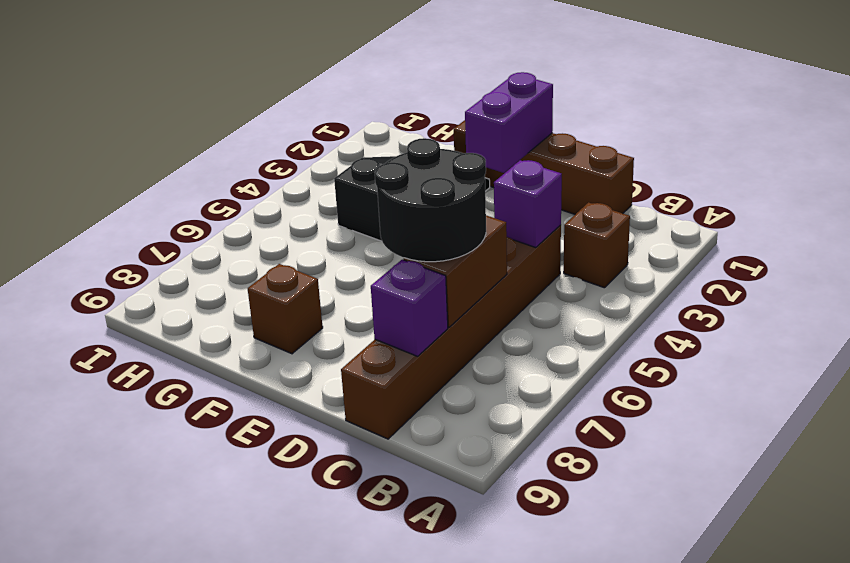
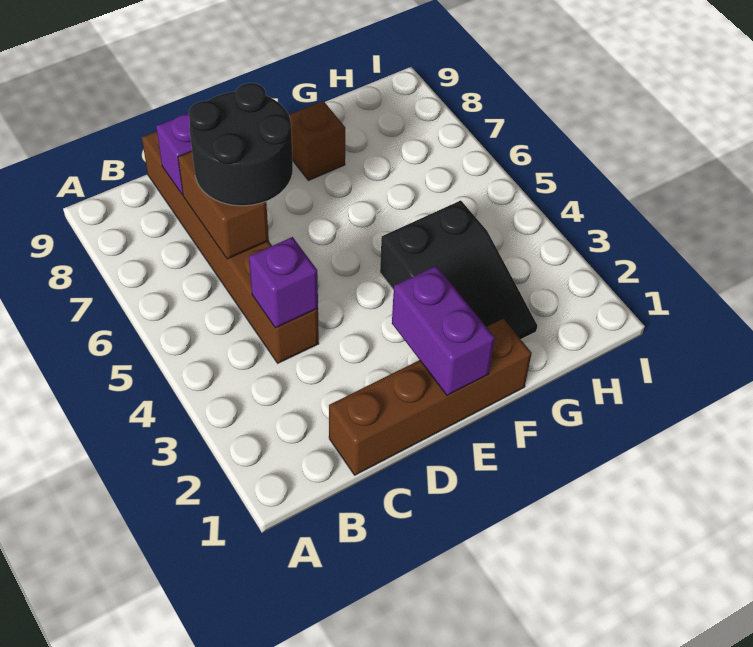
brown 1x1 brick [564,203,630,288] -> none

